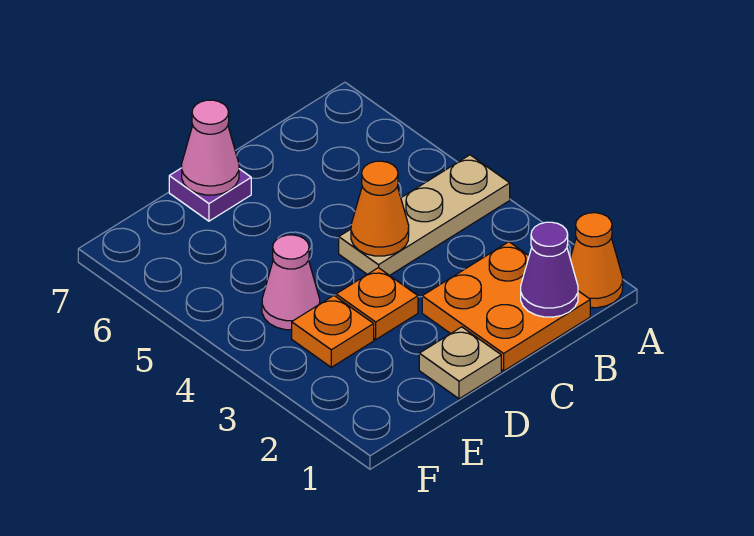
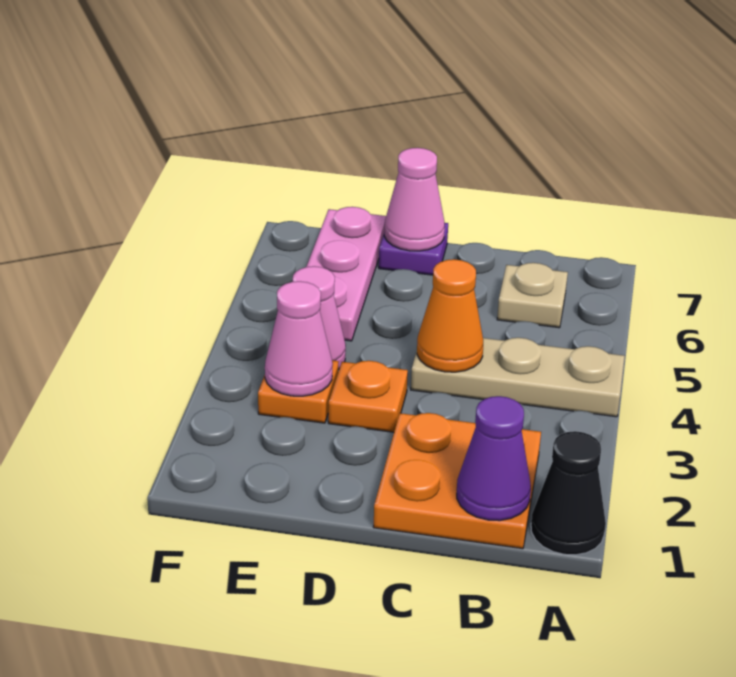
orange 1x1 cone [570,213,623,308] -> black 1x1 cone [531,431,606,555]
tan 1x1 plate [419,327,501,399] -> tan 1x1 plate moved to [497,263,568,328]
none -> pink 1x1 cone [265,281,333,396]
none -> pink 1x3 plate [306,207,386,341]

